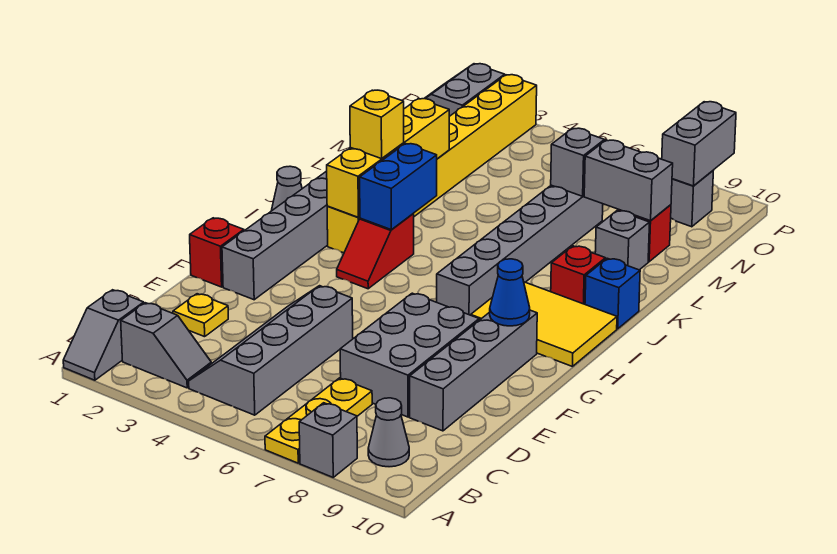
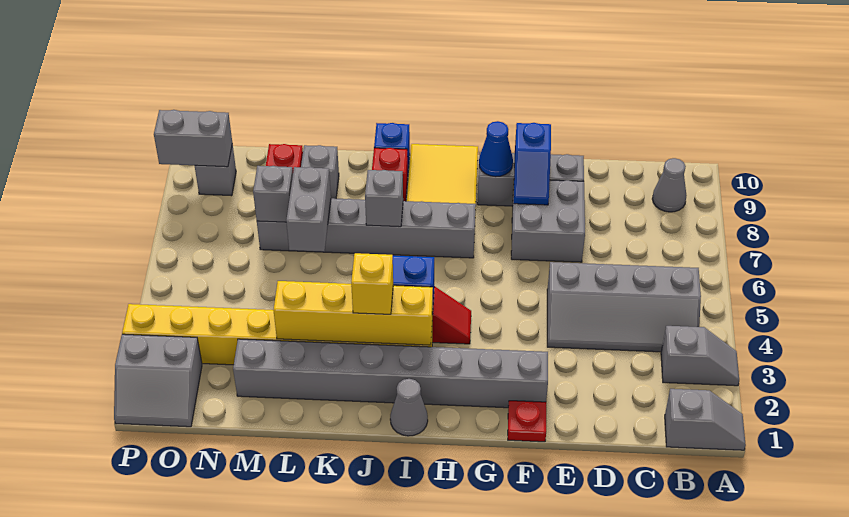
yellow 1x3 plate [265,378,372,463] -> none
grey 1x1 brick [299,403,357,477] -> grey 1x1 brick moved to [365,170,403,227]
grey 1x2 slope [121,303,211,388] -> grey 1x2 slope turned to [661,326,739,386]
yellow 1x1 plate [173,294,228,337] -> none
grey 2x3 brick [340,293,479,417] -> grey 2x2 brick [511,180,585,262]
grey 1x4 brick [410,310,537,431] -> grey 1x3 brick [477,152,584,206]
red 1x1 brick [190,218,244,287] -> red 1x1 plate [508,401,546,442]
none -> blue 1x2 slope [514,123,551,205]
grey 1x2 brick [584,140,673,221] -> grey 1x2 brick moved to [286,167,331,252]

